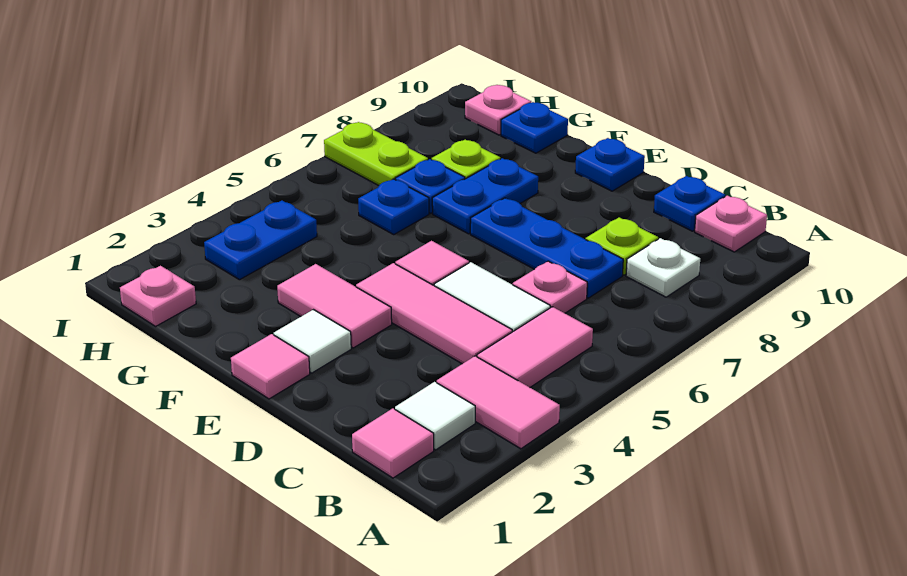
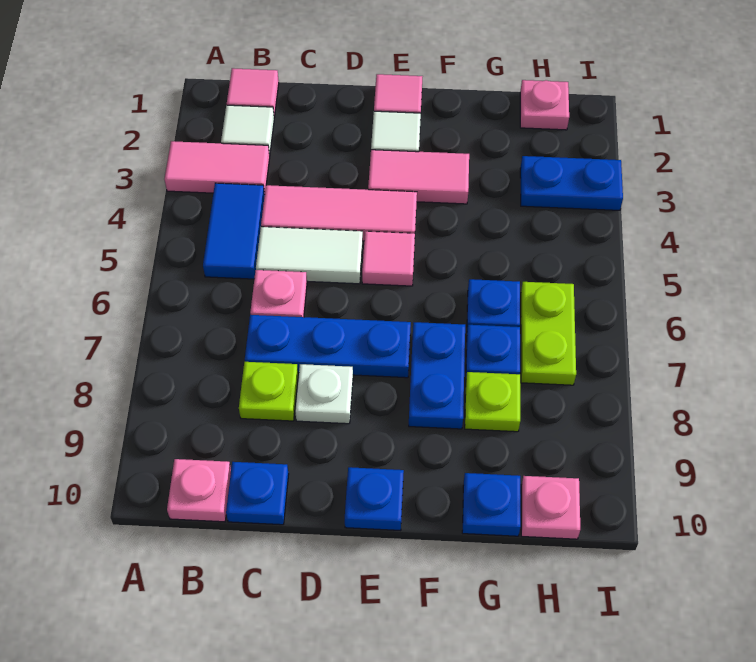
pink 1x2 tile [477,307,593,387] -> blue 1x2 tile [203,183,265,279]
white 1x1 plate [626,238,700,297] -> white 1x1 plate moved to [295,364,353,424]
blue 1x2 plate [204,201,317,280] -> blue 1x2 plate turned to [520,156,623,210]
lime 1x2 plate [324,122,428,186] -> lime 1x2 plate turned to [521,282,576,385]

